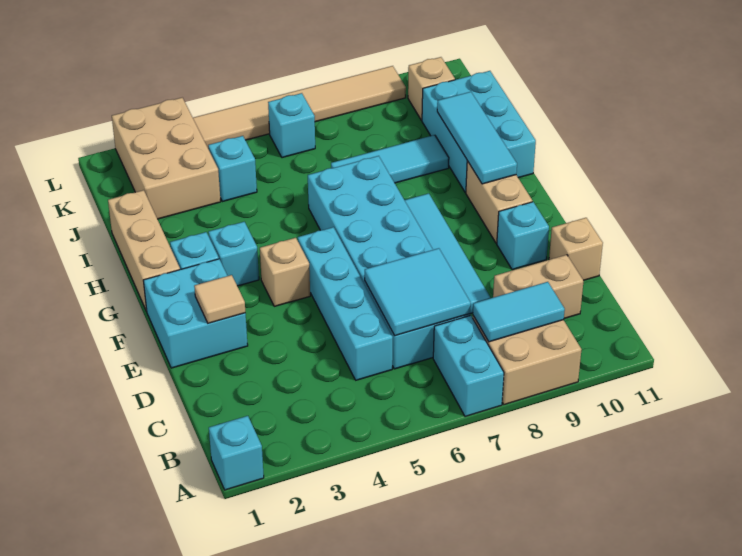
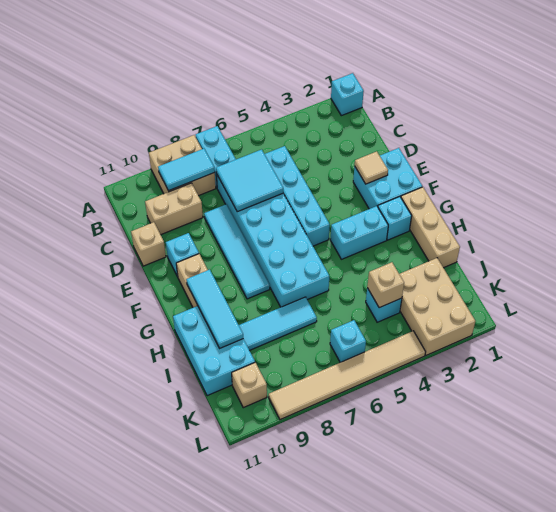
tan 1x1 brick [260,238,310,306] -> tan 1x1 brick moved to [367,262,404,308]
cyan 1x1 brick [208,222,259,286] -> cyan 1x2 brick [330,206,388,259]

